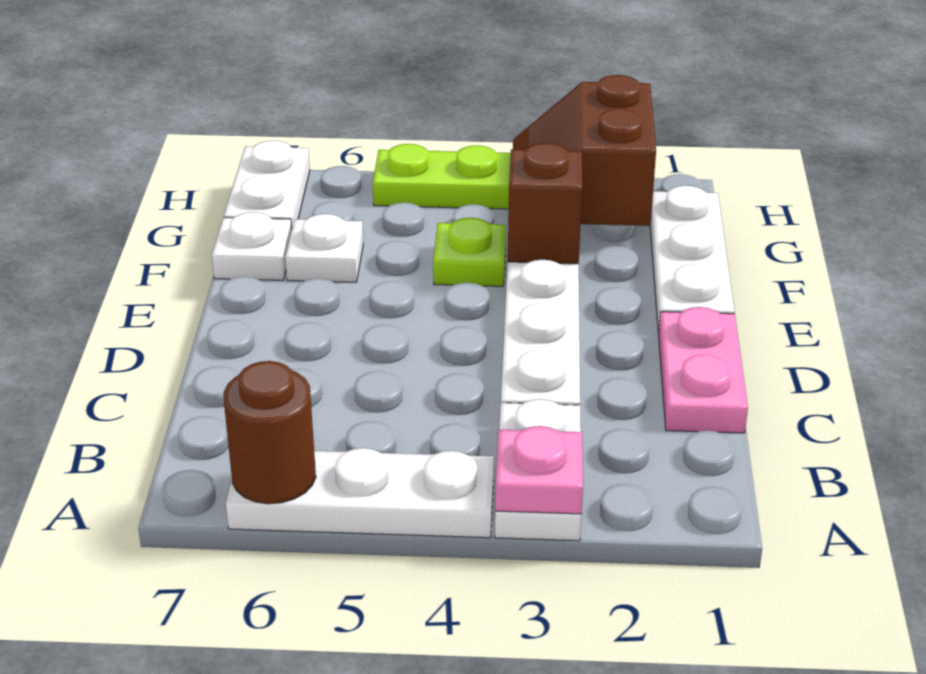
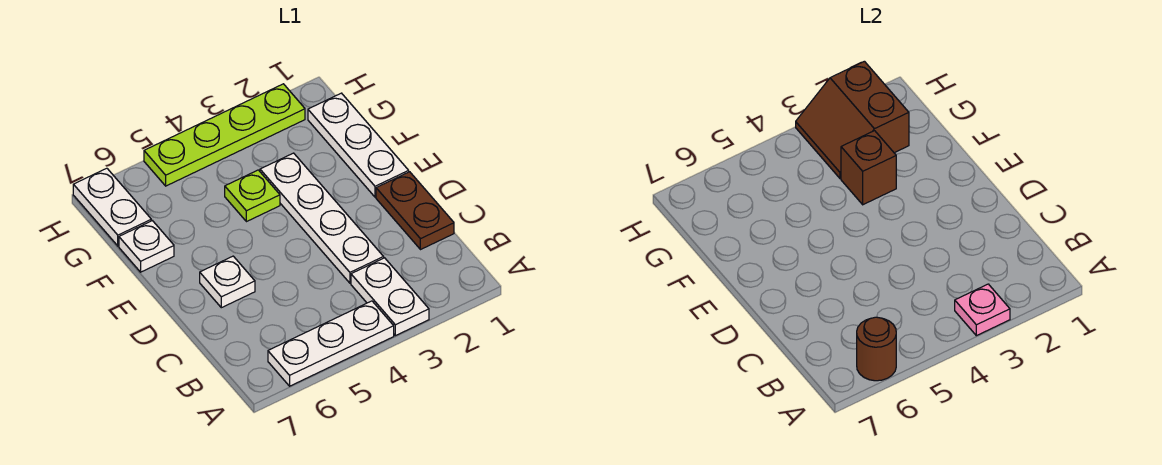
pink 1x2 plate [659,307,748,433] -> brown 1x2 plate [376,172,454,250]
white 1x1 plate [285,214,363,282] -> white 1x1 plate moved to [200,256,255,308]

